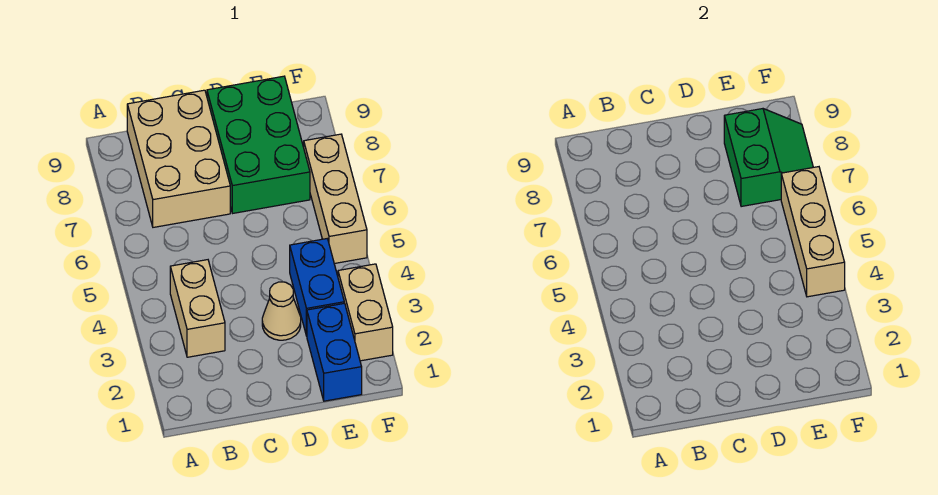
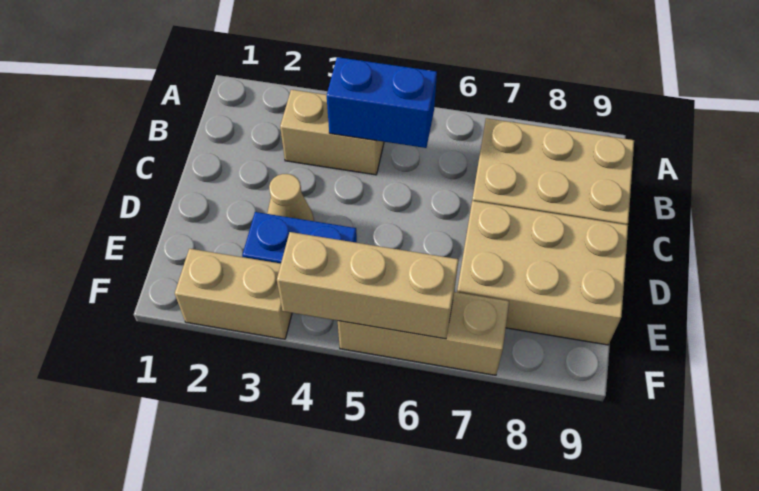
green 2x3 brick [207,76,310,213] -> tan 2x3 brick [457,201,628,345]
blue 1x2 brick [307,303,362,401] -> blue 1x2 brick moved to [327,57,437,148]
green 2x2 slope [724,109,813,207] -> none

